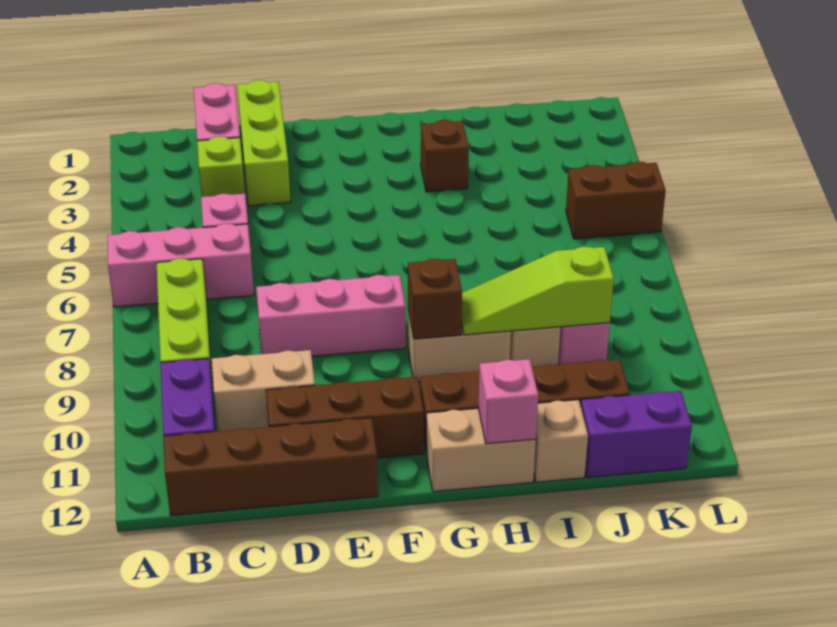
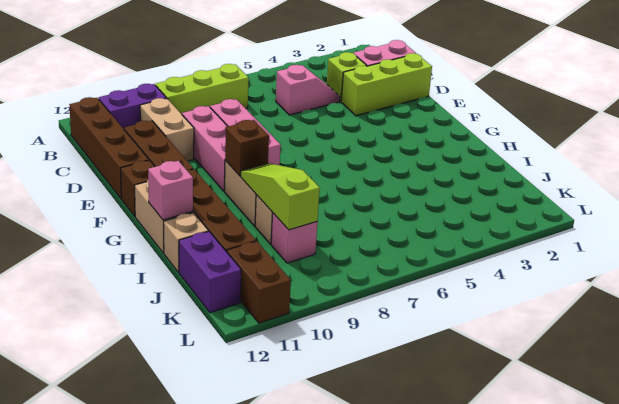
pink 1x3 brick [107,224,254,307] -> pink 1x3 brick moved to [182,106,228,191]
brown 1x1 brick [421,120,469,192] -> brown 1x1 brick moved to [121,160,155,216]
brown 1x2 brick [566,162,666,239] -> brown 1x2 brick moved to [227,241,291,323]

